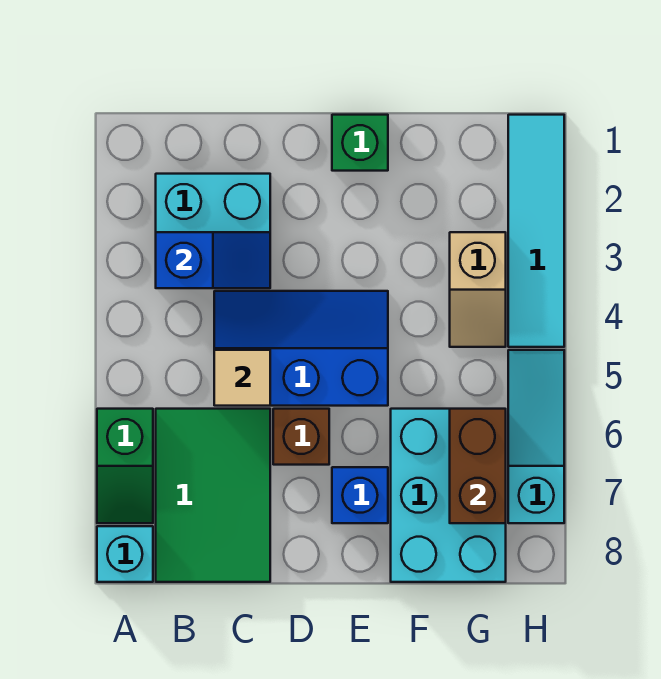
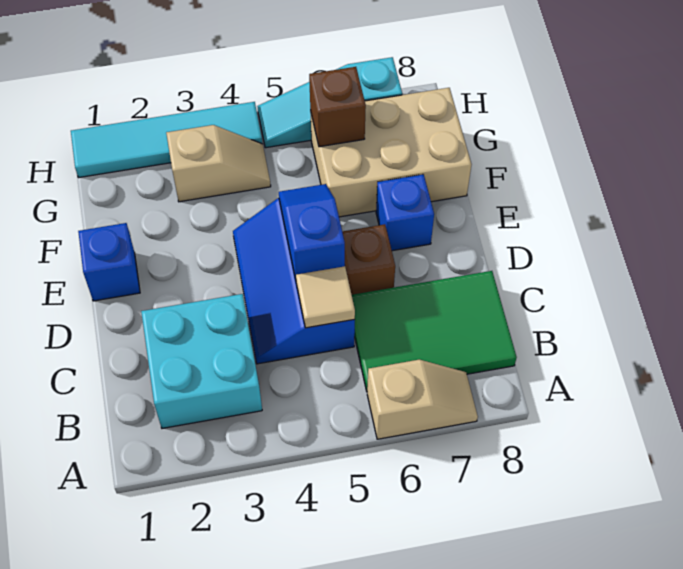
green 1x2 slope [97,409,153,523] -> tan 1x2 slope [367,360,478,439]
cyan 1x1 brick [97,526,153,582] -> none
blue 1x2 slope [156,232,270,288] -> blue 1x2 slope moved to [279,184,345,279]
green 1x1 brick [332,115,388,171] -> blue 1x1 brick [78,223,140,301]
cyan 2x3 brick [391,409,506,582] -> tan 2x3 brick [310,88,472,217]
brown 1x2 brick [450,409,506,523] -> brown 1x1 brick [309,67,366,147]

